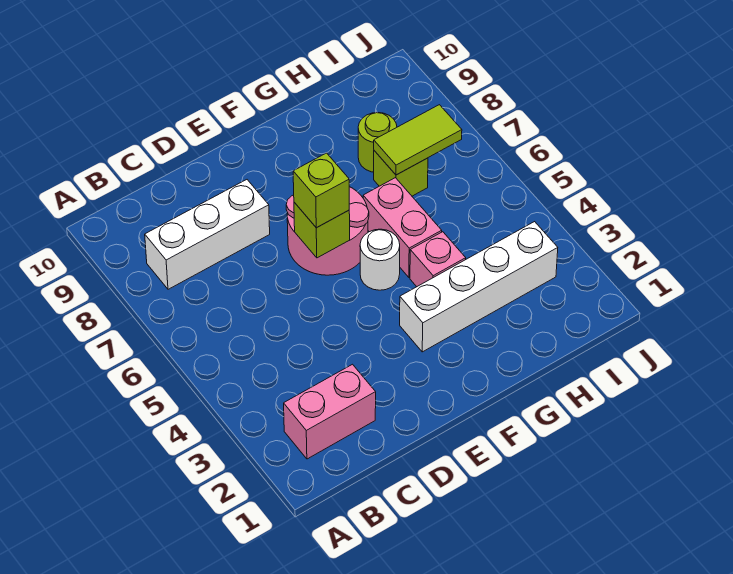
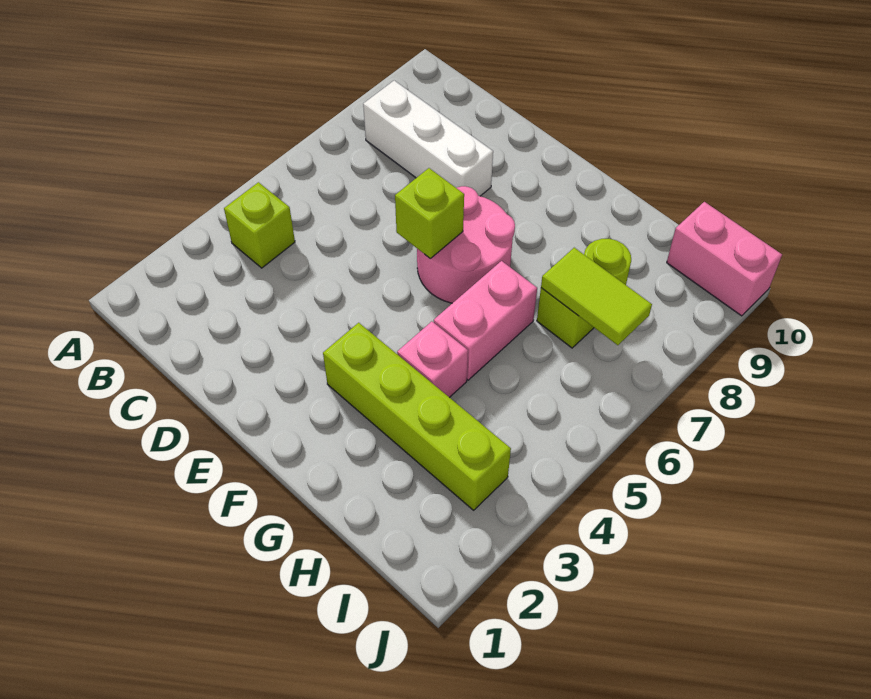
pink 1x2 brick [284,364,376,459] -> pink 1x2 brick moved to [667,202,782,316]
lime 1x1 brick [293,153,349,228] -> lime 1x1 brick moved to [224,182,295,268]
white 1x4 brick [400,222,558,352] -> lime 1x4 brick [323,323,511,510]
white 1x1 round brick [360,229,400,290] -> none

